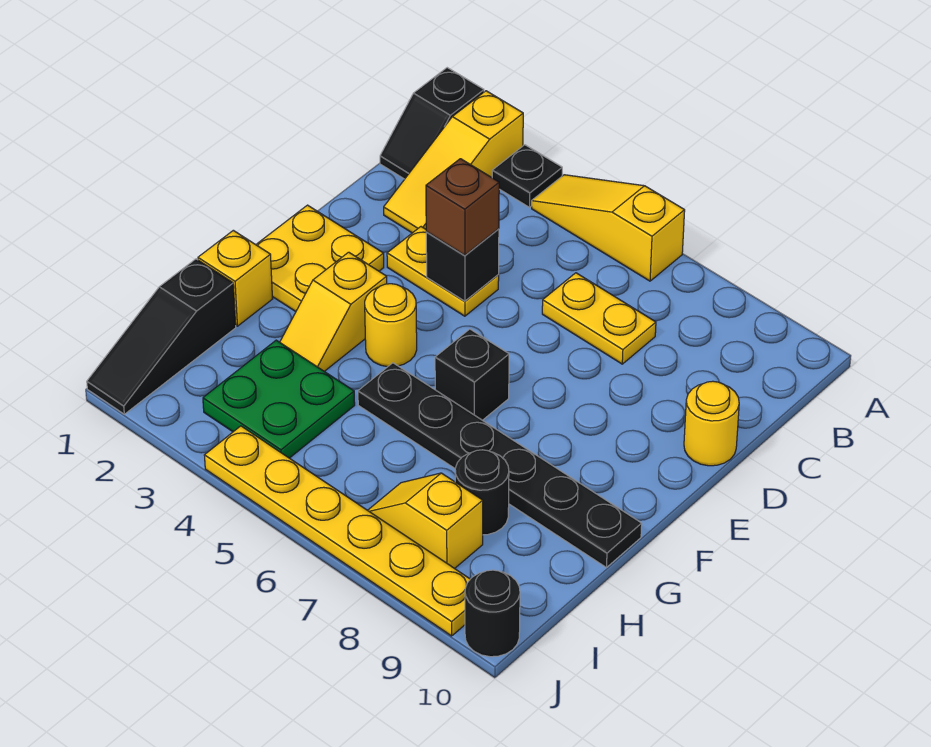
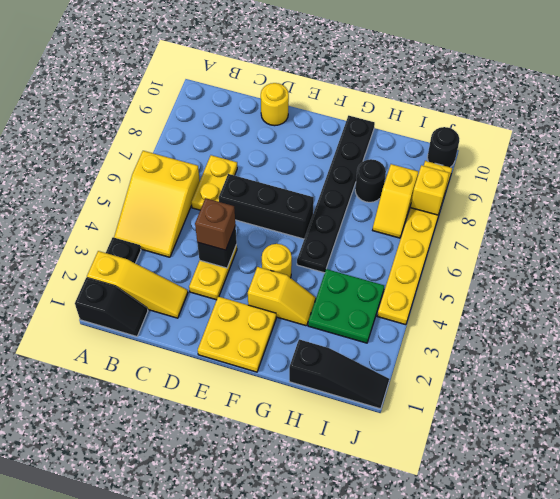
yellow 1x3 slope [532,175,685,281] -> yellow 2x3 slope [114,151,200,257]
black 1x1 brick [435,329,509,420] -> black 1x3 brick [219,174,314,239]
yellow 1x1 brick [198,230,273,326] -> yellow 1x1 brick moved to [410,165,449,215]

